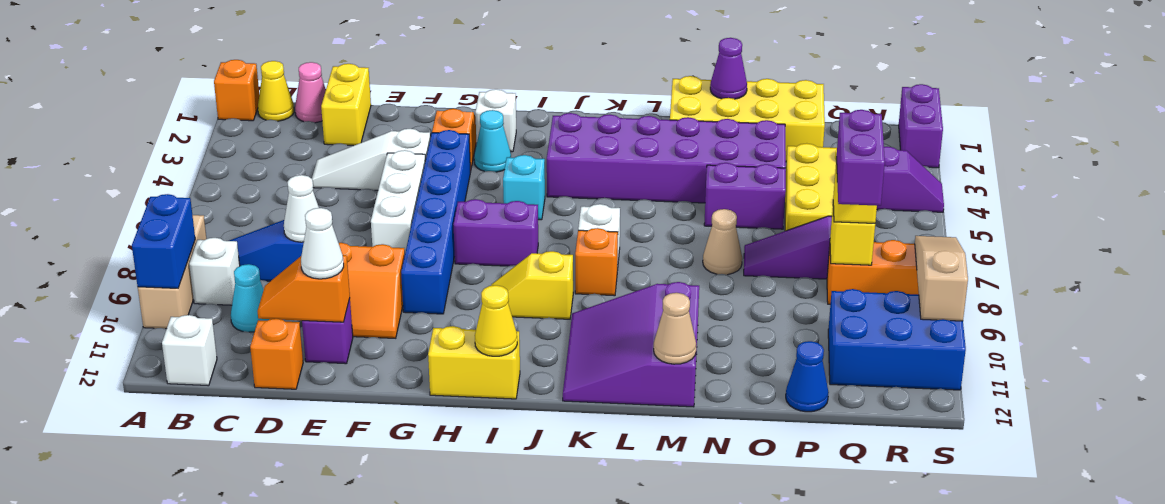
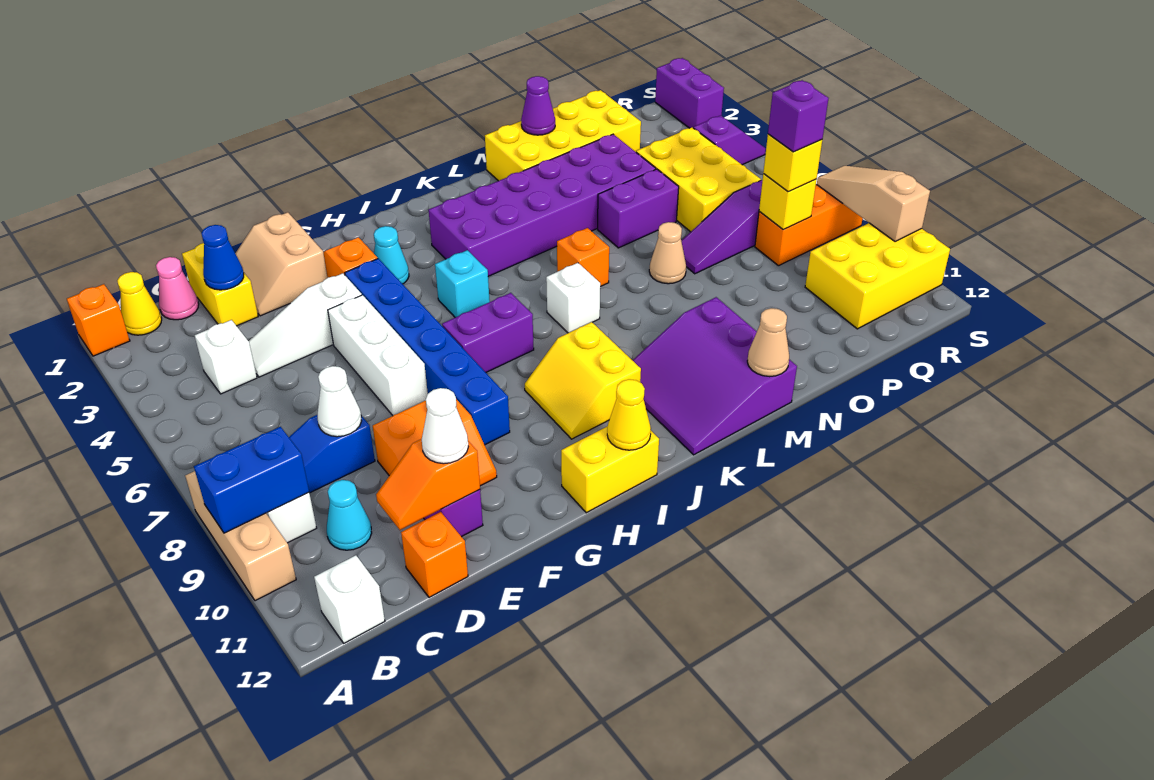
blue 1x2 brick [132,194,195,288] -> blue 1x2 brick turned to [194,427,309,533]
none -> tan 2x2 slope [235,212,327,316]
white 1x1 brick [475,89,516,152] -> white 1x1 brick moved to [195,320,257,394]
yellow 1x2 slope [491,251,573,319] -> yellow 2x2 slope [525,322,641,439]
orange 1x1 brick [575,228,618,296] -> orange 1x1 brick moved to [557,228,609,287]
blue 1x1 cone [786,341,829,412] -> blue 1x1 cone moved to [201,225,244,290]
purple 1x2 brick [837,110,885,206] -> purple 1x1 brick [768,80,829,152]
blue 2x3 brick [828,289,966,390] -> yellow 2x3 brick [805,223,950,329]

